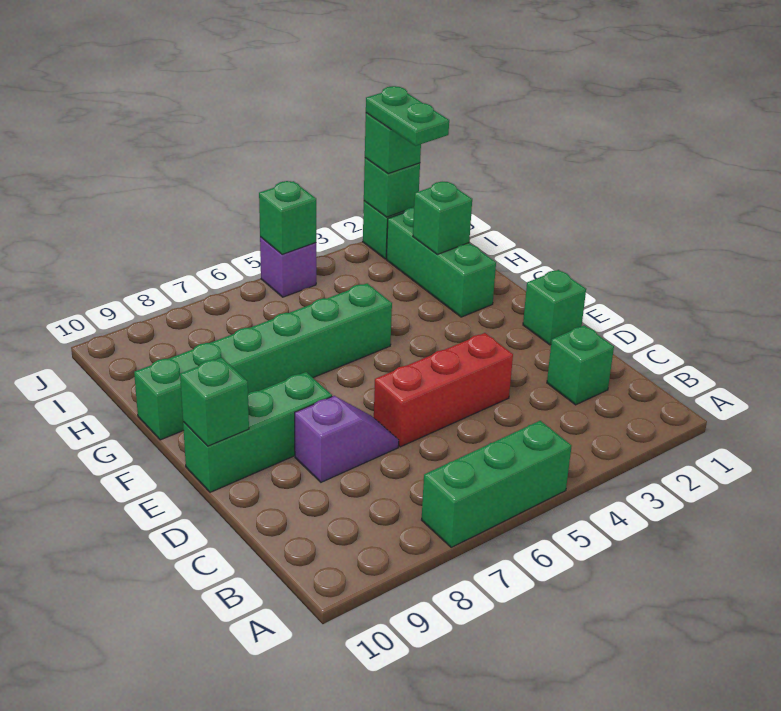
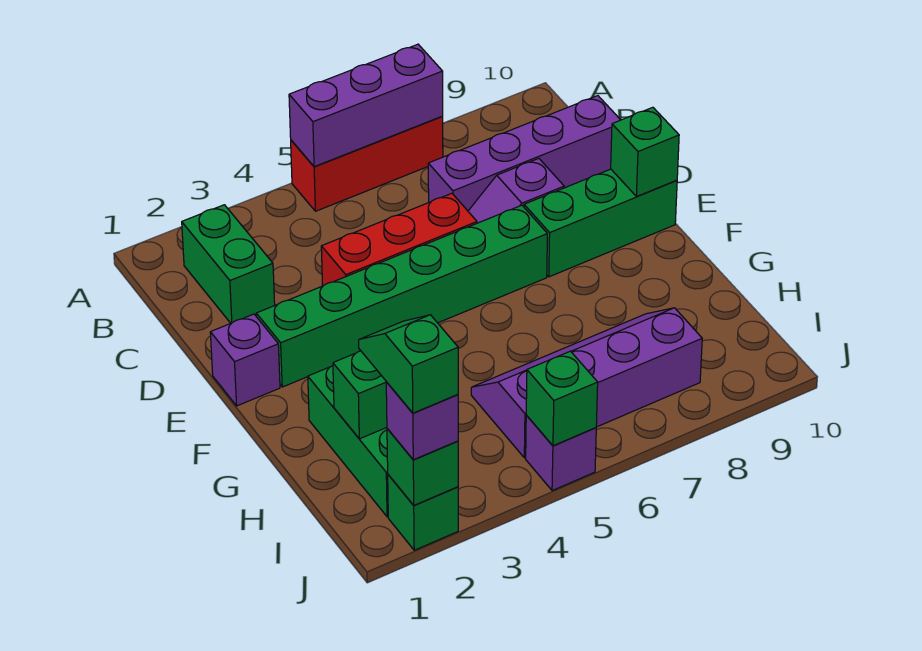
green 1x3 brick [422,421,572,547] -> red 1x3 brick [291,117,443,211]
none -> purple 1x3 brick [289,44,443,167]
green 1x1 brick [547,325,614,405] -> green 1x2 brick [182,205,275,323]
none -> purple 1x4 brick [428,96,620,211]
green 1x1 brick [523,270,586,345] -> purple 1x1 brick [210,314,280,406]
green 1x6 brick [134,283,392,440] -> green 1x6 brick moved to [256,205,547,387]
none -> purple 2x4 slope [471,308,702,458]
green 1x2 plate [366,86,449,146] -> green 1x2 slope [359,315,458,413]
green 1x1 brick [365,113,421,174] -> purple 1x1 brick [386,382,458,460]

